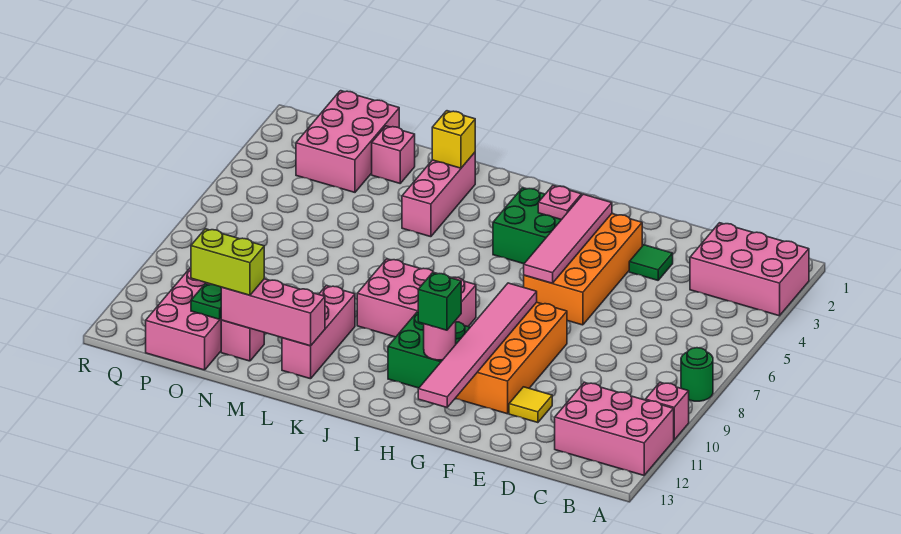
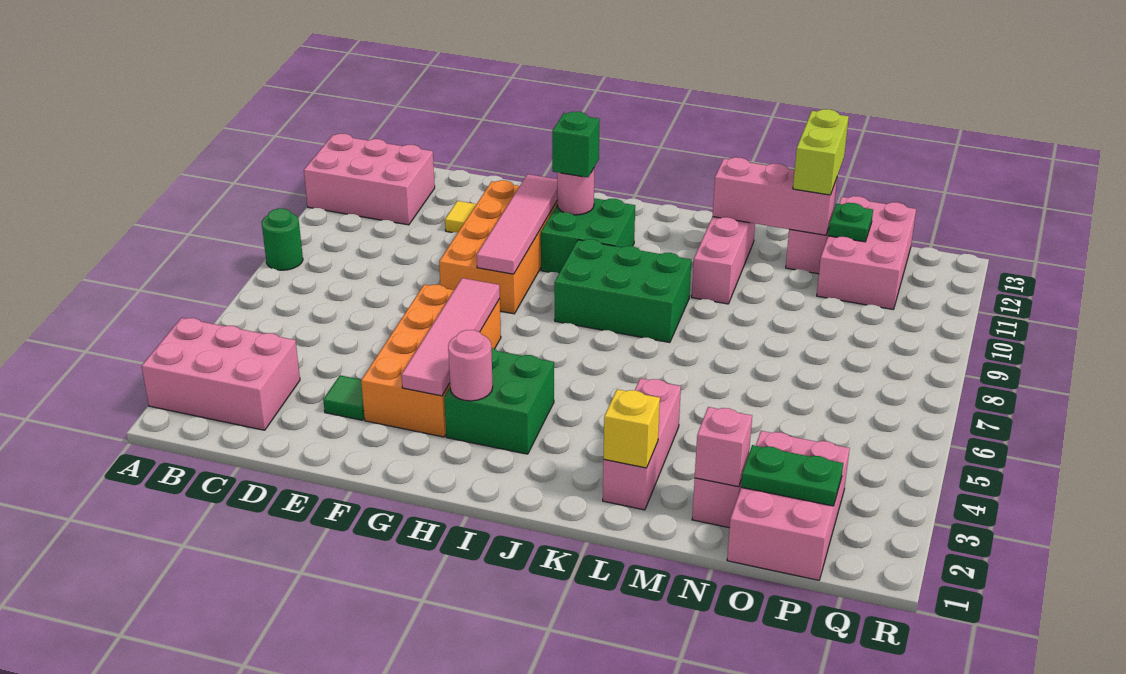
pink 1x1 brick [645,382,689,440] -> pink 1x1 brick moved to [695,407,752,487]
pink 1x6 tile [418,283,537,408] -> pink 1x4 tile [477,174,557,274]
pink 1x1 plate [538,186,582,220] -> pink 1x1 round brick [448,330,493,401]
pink 2x3 brick [357,259,476,337] -> green 2x3 brick [554,239,691,343]
lime 1x2 brick [191,229,264,295] -> lime 1x2 brick turned to [793,109,849,195]
none -> green 1x2 plate [741,445,843,506]

